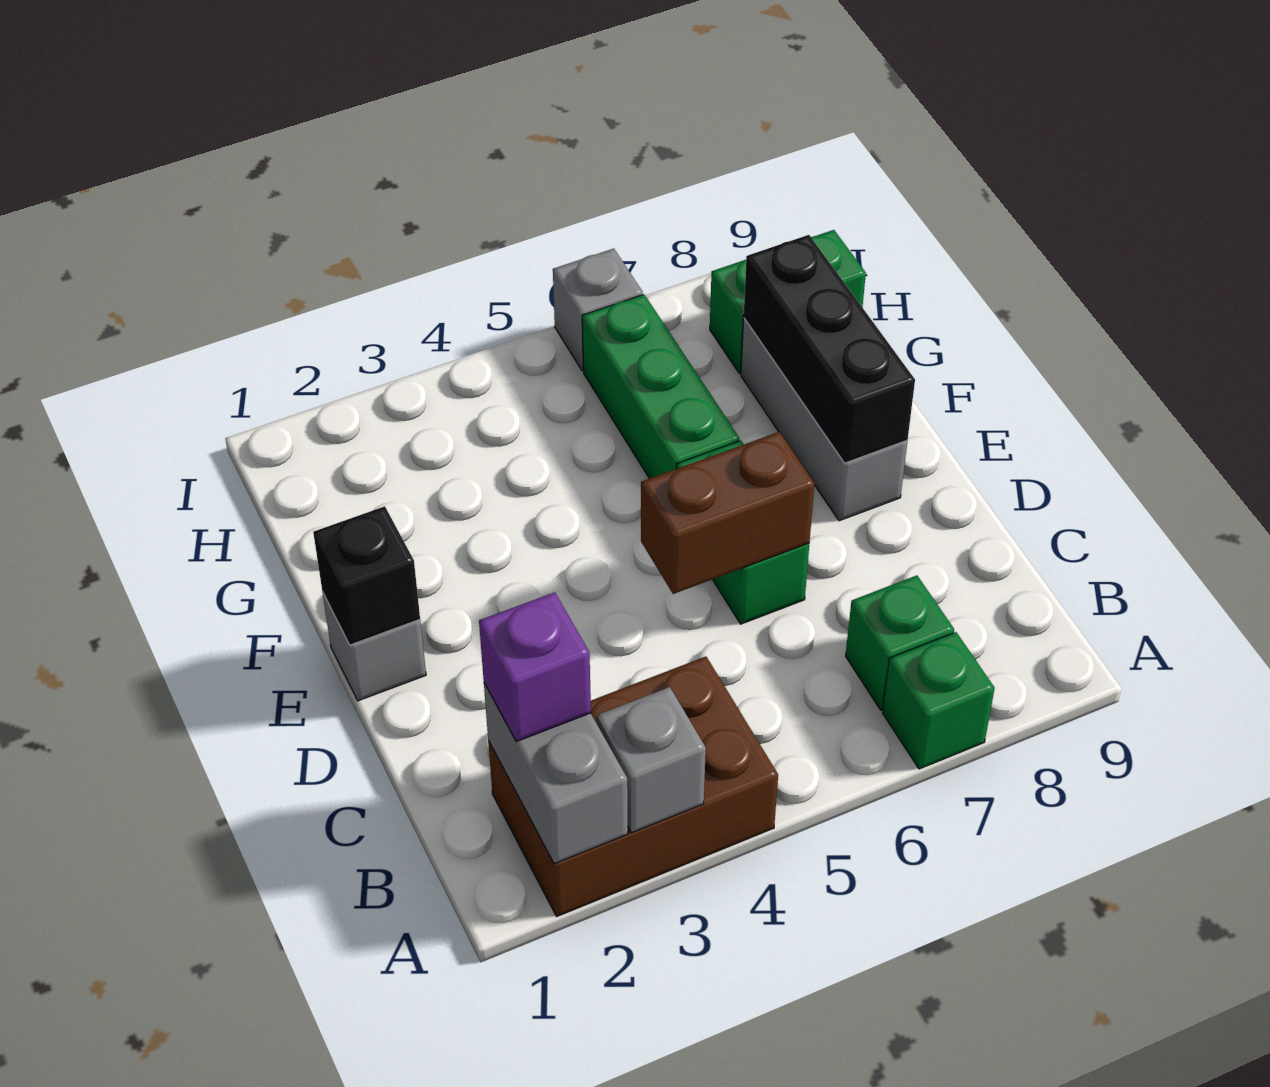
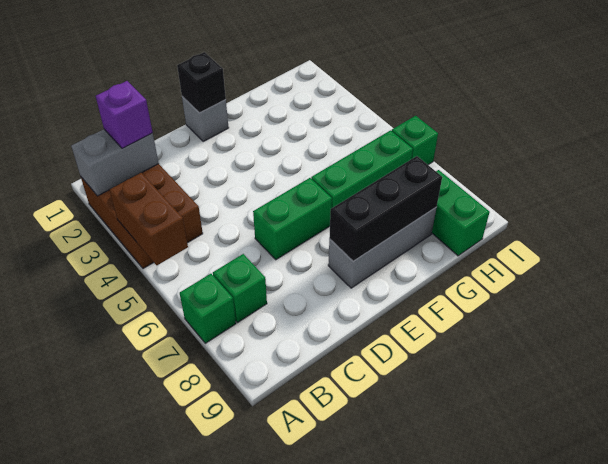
grey 1x1 brick [596,687,706,833] -> none
brown 1x2 brick [641,432,814,594] -> brown 1x2 brick moved to [109,173,188,265]
grey 1x1 brick [553,249,643,371] -> green 1x1 brick [392,116,438,165]

